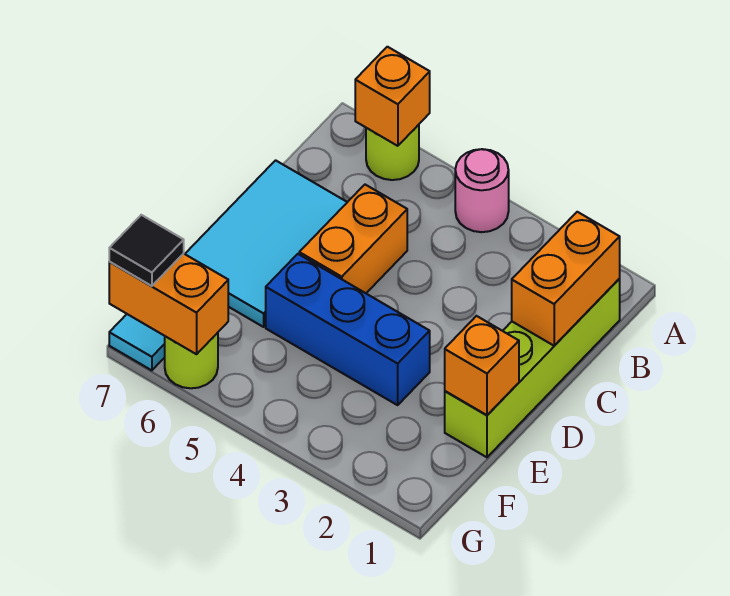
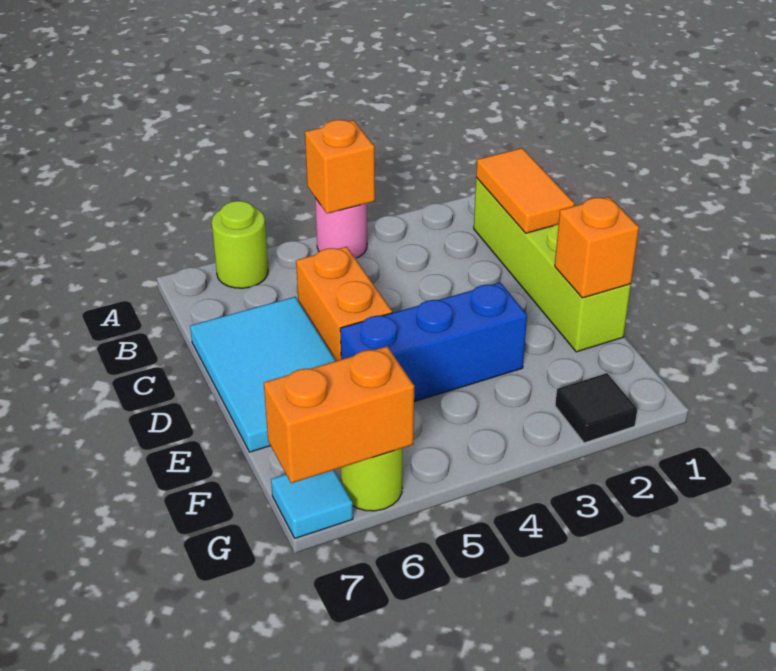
orange 1x1 brick [355,47,430,146] -> orange 1x1 brick moved to [305,120,375,213]
orange 1x2 brick [512,212,620,346] -> orange 1x2 tile [476,148,574,233]
black 1x1 tile [109,215,184,286] -> black 1x1 tile moved to [555,373,637,443]

